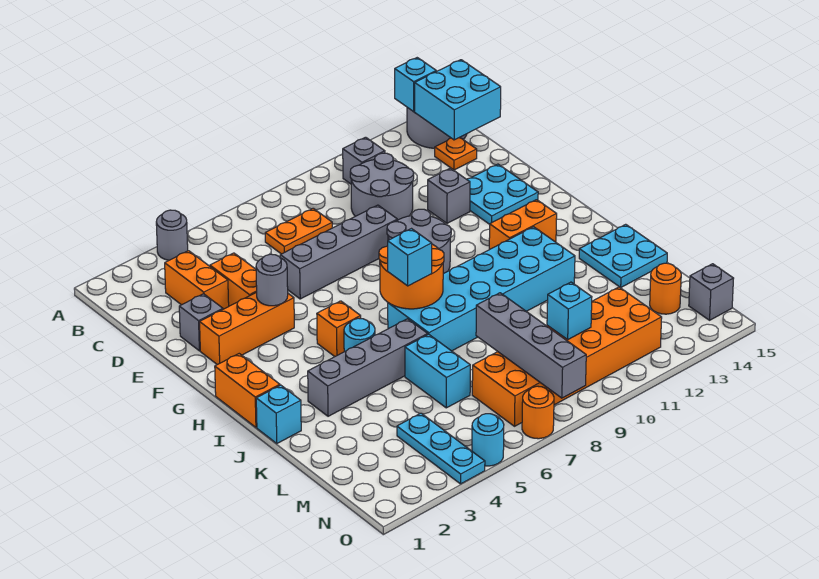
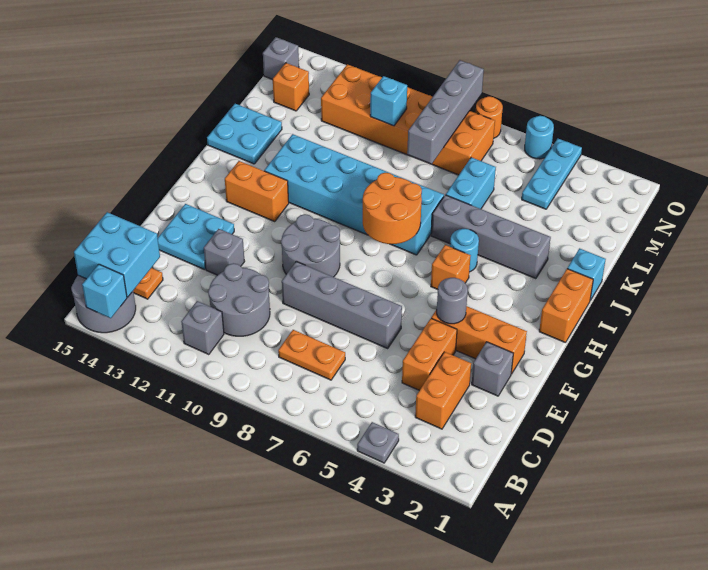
grey 1x1 round brick [156,210,188,260] -> grey 1x1 plate [357,422,399,463]
cyan 1x1 brick [388,229,432,286] -> none
orange 1x1 round brick [650,263,681,314] -> orange 1x1 brick [273,63,309,111]

